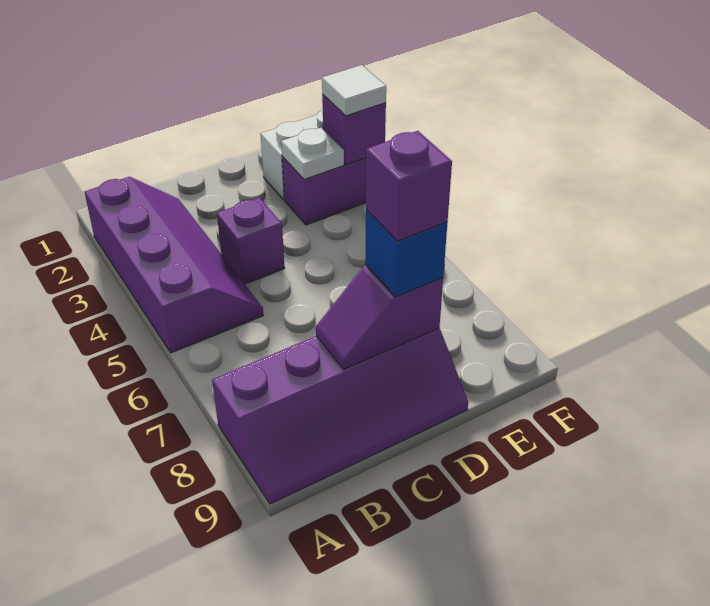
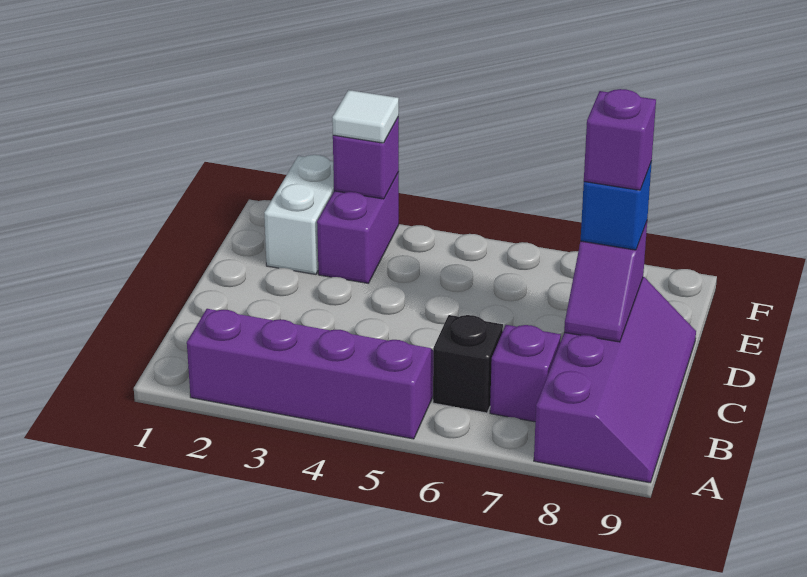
none -> black 1x1 brick [433,315,503,413]
purple 1x1 brick [217,198,285,284] -> purple 1x1 brick moved to [490,325,561,422]
white 1x1 plate [281,128,344,179] -> none

